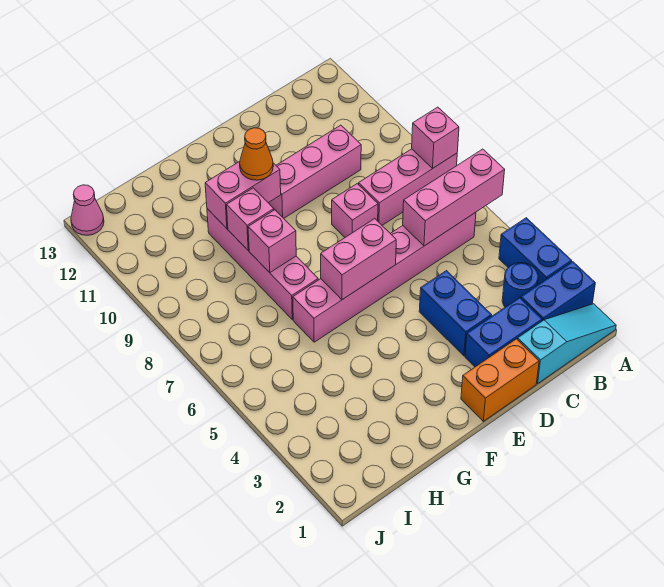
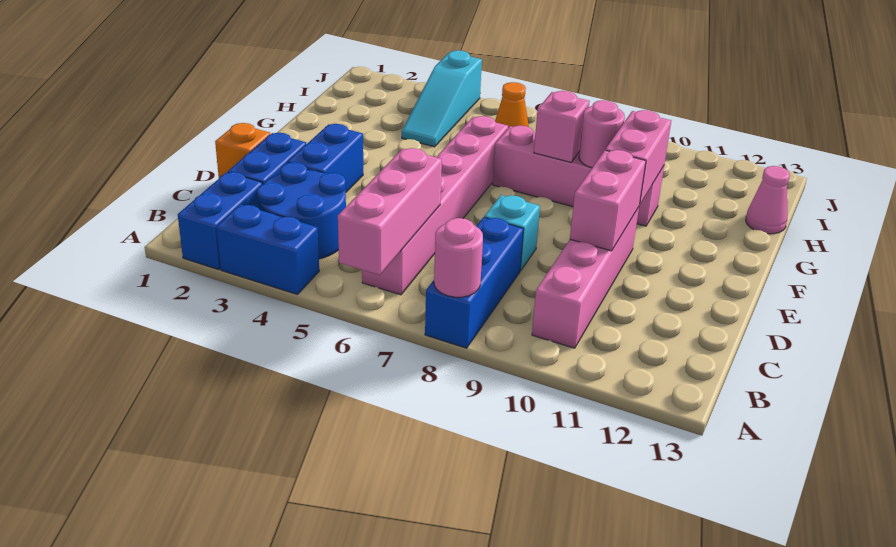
cyan 1x3 slope [518,304,616,383] -> cyan 1x3 slope moved to [402,50,482,147]
pink 1x3 brick [359,149,457,225] -> blue 1x3 brick [425,217,524,348]
pink 1x1 brick [412,107,459,168] -> pink 1x1 round brick [434,218,483,297]
blue 1x1 round brick [502,263,538,307] -> blue 2x2 round brick [257,162,346,259]
pink 1x3 brick [269,125,361,218] -> pink 1x4 brick [532,207,639,348]
orange 1x2 brick [461,339,539,421] -> orange 1x1 brick [215,123,270,178]
blue 1x2 brick [419,271,492,356] -> blue 1x2 brick turned to [288,124,363,192]
pink 1x1 brick [332,184,378,237] -> cyan 1x1 brick [484,195,540,271]
pink 1x2 brick [321,219,396,300] -> pink 1x2 brick moved to [570,150,646,251]
orange 1x1 cone [240,128,273,180] -> orange 1x1 cone moved to [495,82,529,128]
pink 1x1 brick [227,188,274,250] -> pink 1x1 round brick [579,100,625,168]
pink 1x1 cone [71,185,104,235] -> pink 1x1 cone moved to [746,166,790,234]

